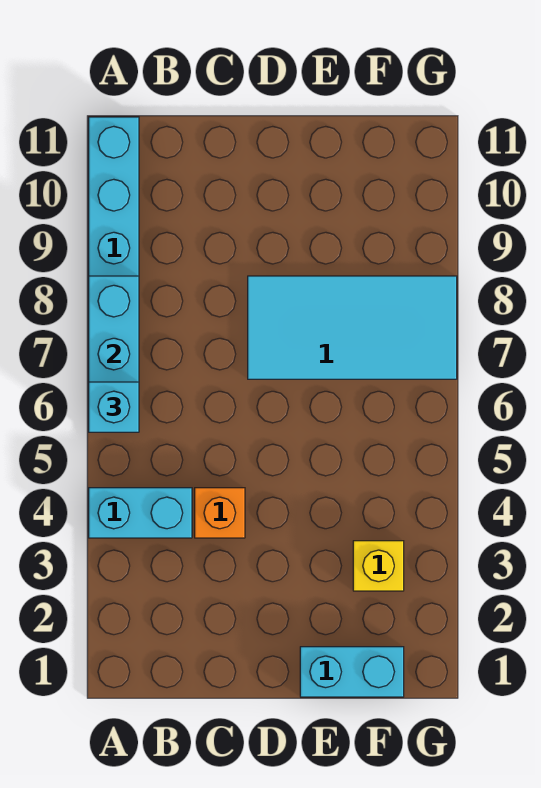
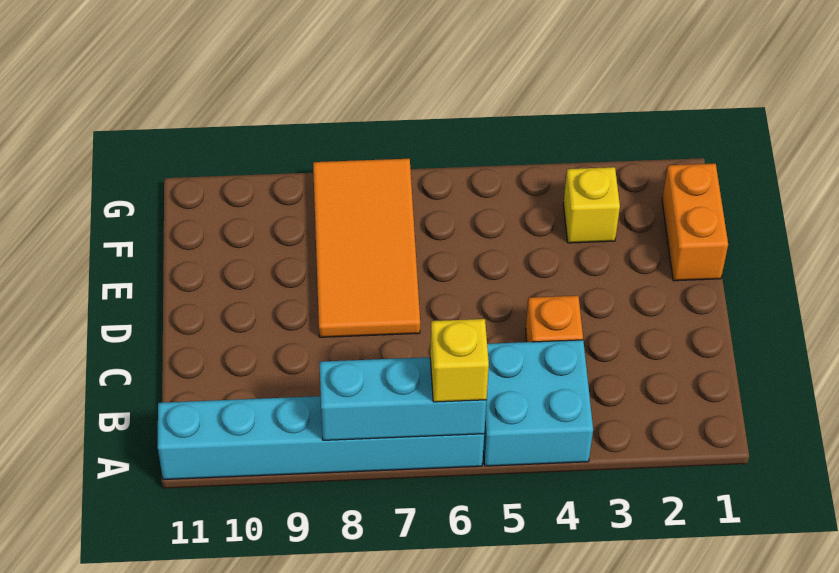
cyan 1x2 brick [89,488,192,538] -> cyan 2x2 brick [483,340,593,466]
cyan 1x1 brick [89,382,139,432] -> yellow 1x1 brick [430,319,489,402]
cyan 2x4 tile [248,276,457,379] -> orange 2x4 tile [313,159,420,337]
cyan 1x2 brick [300,647,404,697] -> orange 1x2 brick [662,163,728,281]

